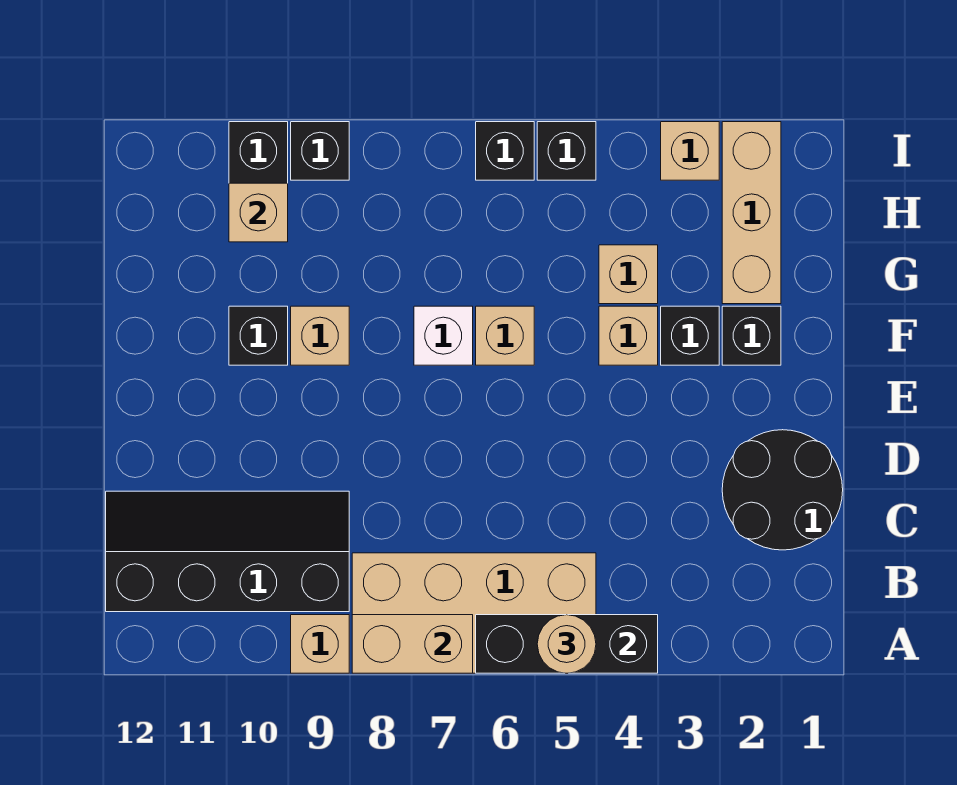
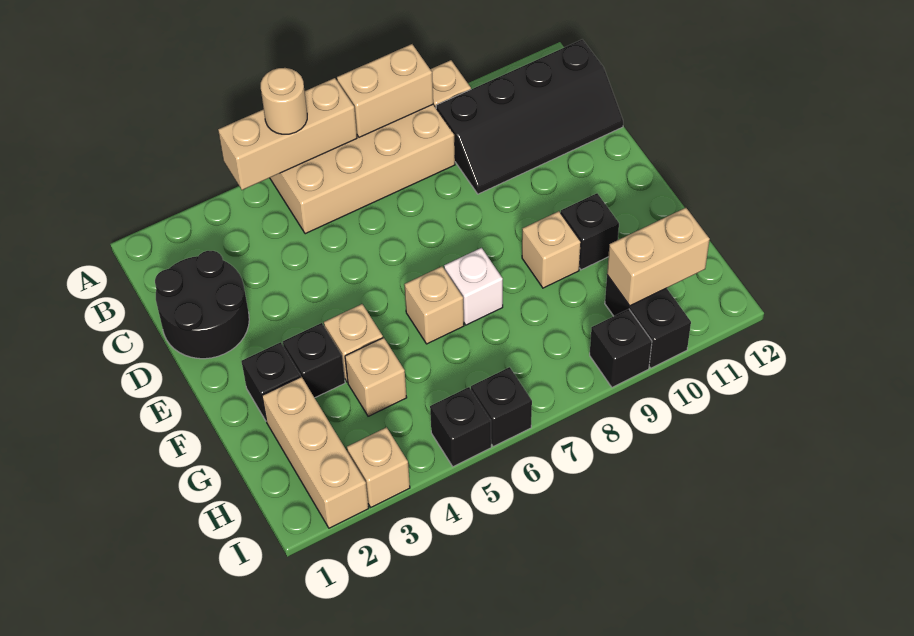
black 1x3 brick [476,615,658,673] -> tan 1x3 brick [218,78,357,190]
tan 1x1 brick [229,183,288,242] -> tan 1x2 brick [607,208,710,306]

